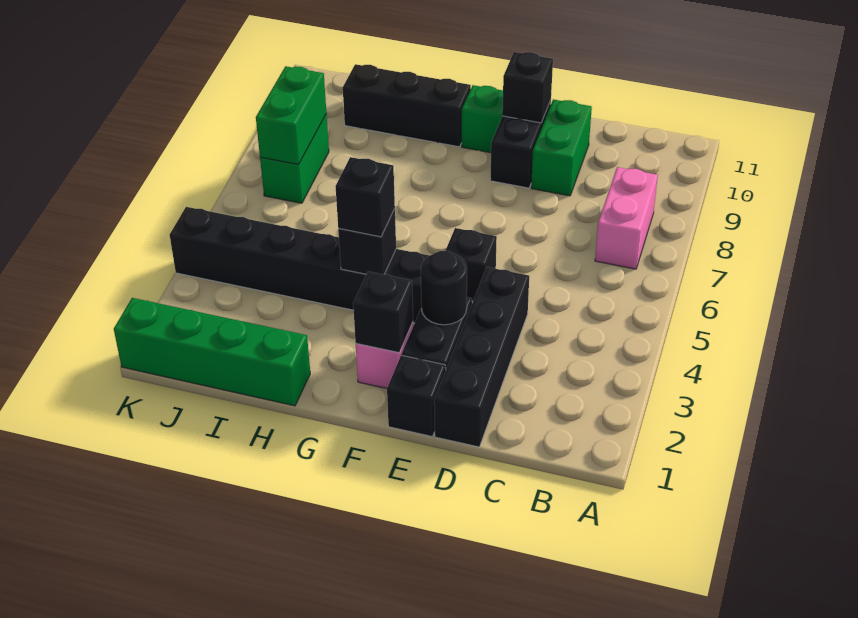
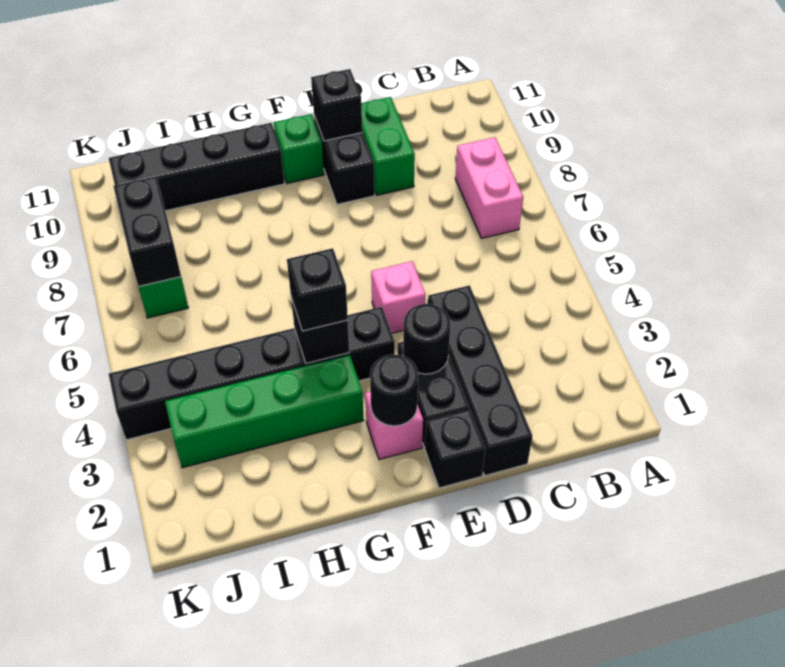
black 1x1 brick [445,228,497,301] -> pink 1x1 brick [371,261,425,333]
black 1x1 brick [353,271,413,353] -> black 1x1 round brick [370,355,418,426]
black 1x3 brick [343,64,471,147] -> black 1x4 brick [109,123,285,211]
green 1x4 brick [114,298,310,406] -> green 1x4 brick moved to [165,355,364,468]
green 1x2 brick [256,66,326,165] -> black 1x2 brick [114,176,181,287]

